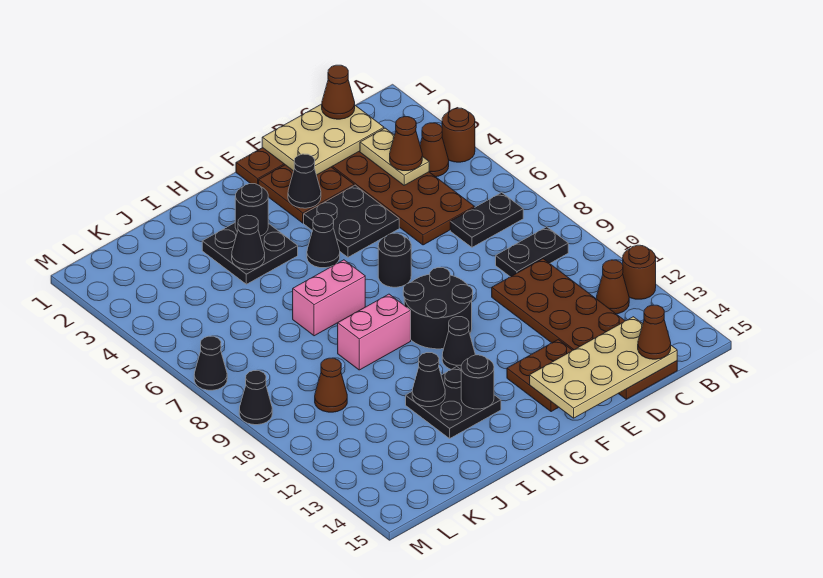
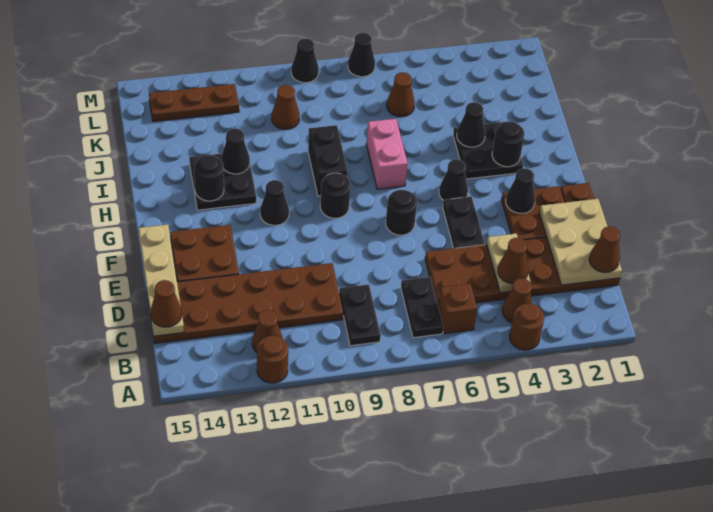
none -> brown 1x1 brick [438,284,477,334]
tan 1x2 plate [360,128,429,185] -> tan 1x2 plate turned to [487,234,531,293]
tan 2x4 plate [530,317,677,418] -> tan 1x4 plate [139,225,184,336]
black 2x2 plate [304,185,399,257] -> black 1x2 plate [443,197,485,248]
black 2x2 round brick [403,268,473,349] -> black 1x1 round brick [320,173,350,218]
pink 1x2 brick [338,294,411,370] -> black 1x2 brick [308,125,347,196]
none -> brown 1x1 cone [387,72,415,117]
none -> brown 1x3 plate [149,84,239,121]

